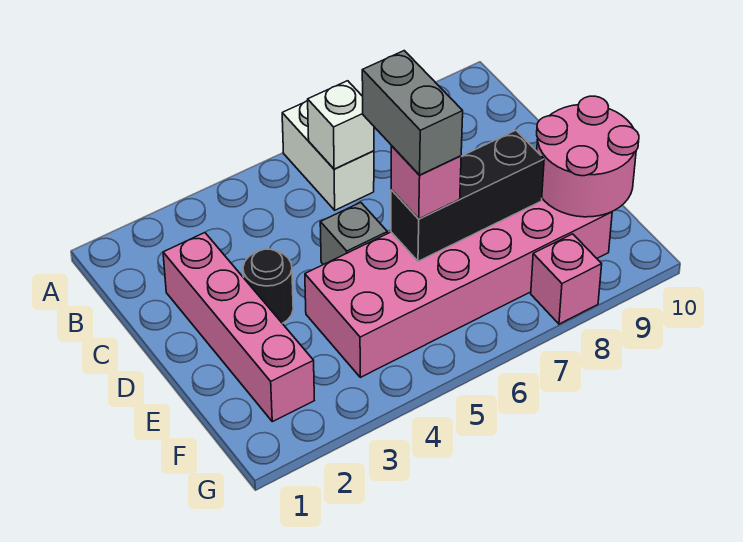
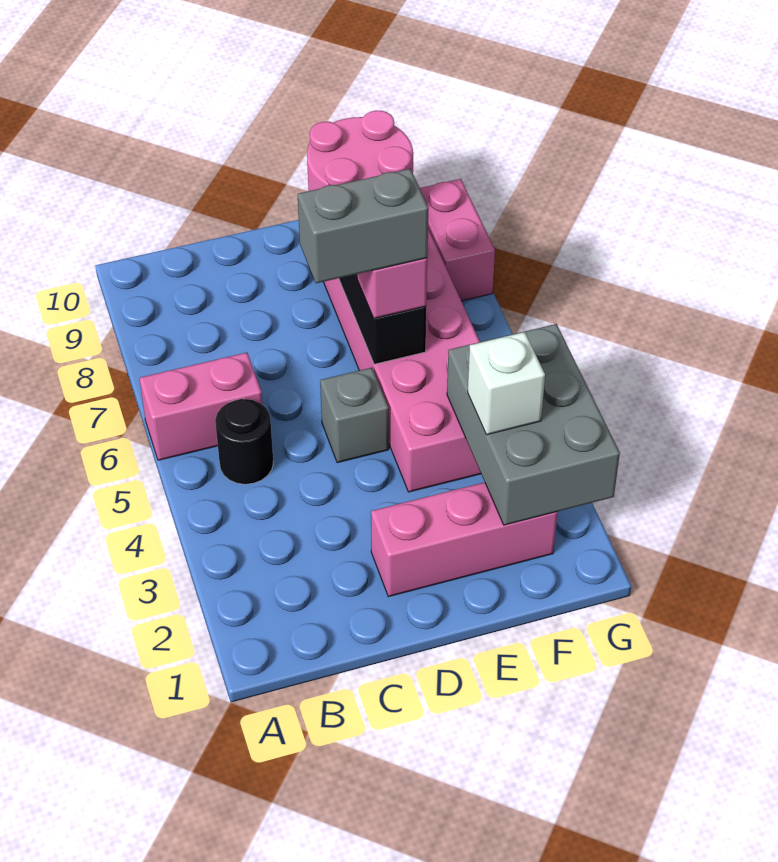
white 1x2 brick [282,101,374,210] -> pink 1x2 brick [140,353,262,460]
white 1x1 brick [308,81,374,169] -> white 1x1 brick moved to [468,332,545,435]
pink 1x4 brick [163,233,314,422] -> pink 1x3 brick [371,482,558,597]
black 1x1 round brick [243,249,293,323] -> black 1x1 round brick moved to [215,399,273,484]
none -> grey 2x3 brick [447,324,620,525]
pink 1x1 brick [531,234,602,324] -> pink 1x2 brick [420,179,495,301]

